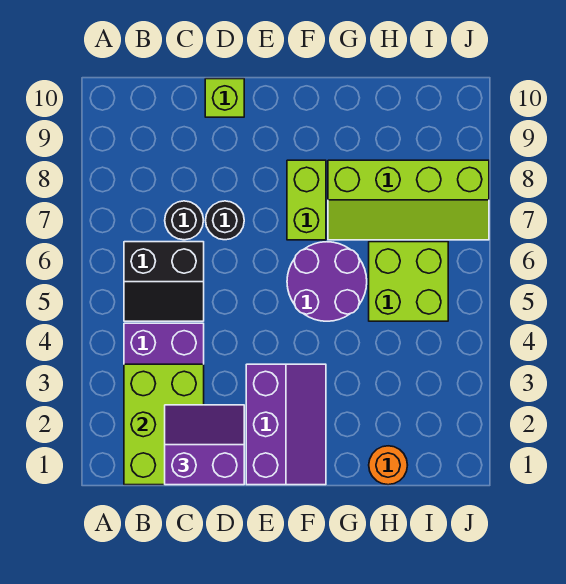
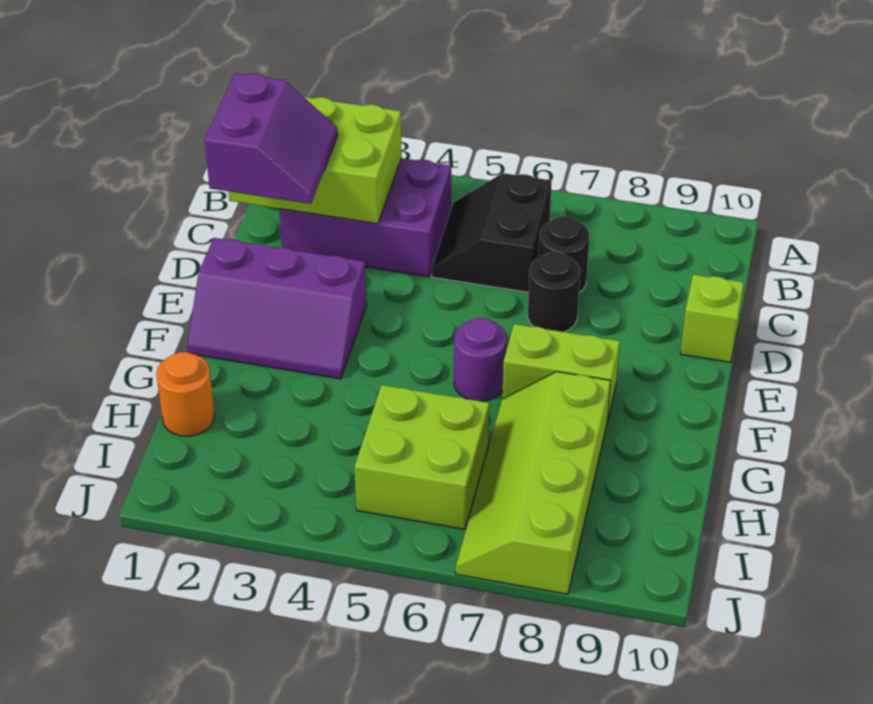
purple 2x2 round brick [287,242,367,321] -> purple 1x1 round brick [454,318,507,401]

